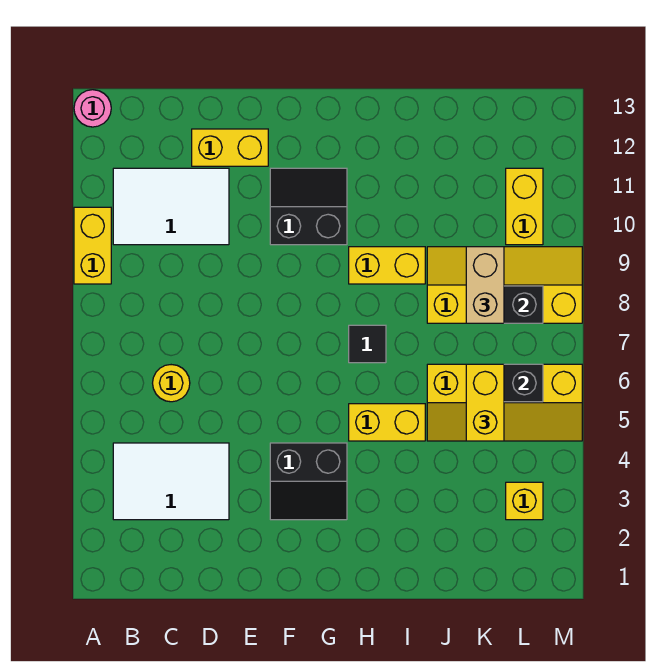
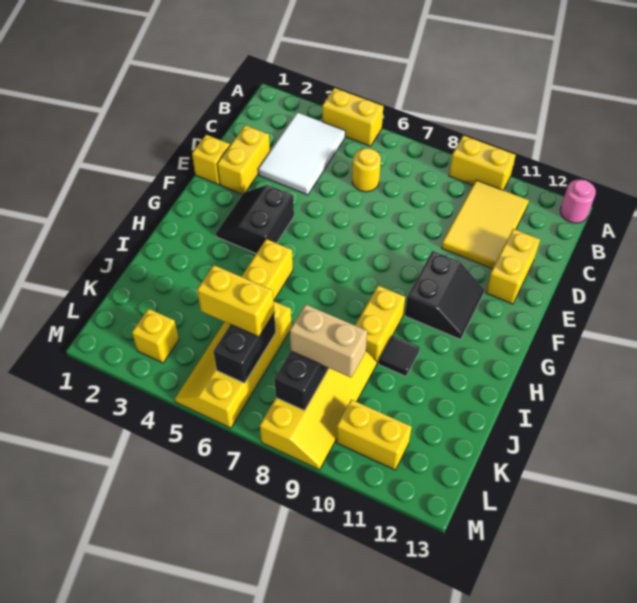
none -> yellow 1x2 brick [322,88,383,146]
white 2x3 tile [113,168,229,245] -> yellow 2x3 tile [442,180,529,269]
none -> yellow 1x2 brick [217,125,270,194]
none -> yellow 1x1 brick [192,135,230,185]
black 1x1 tile [349,325,386,363] -> black 1x1 tile moved to [379,335,420,376]

